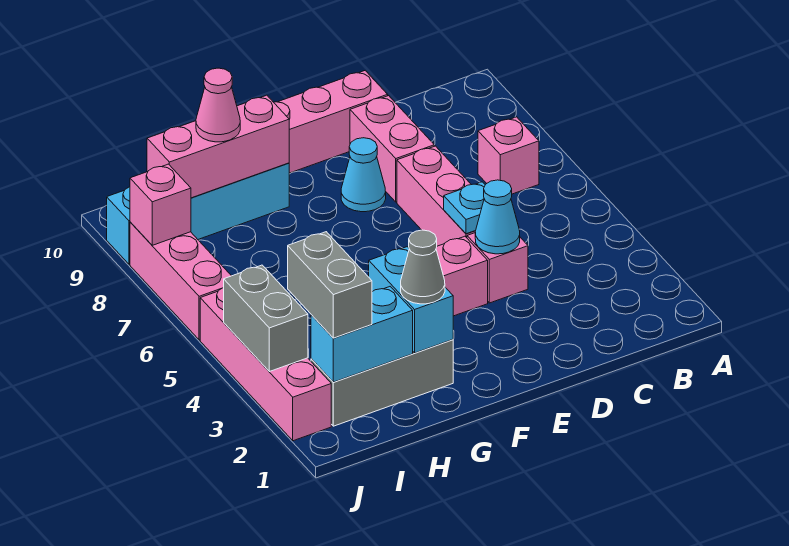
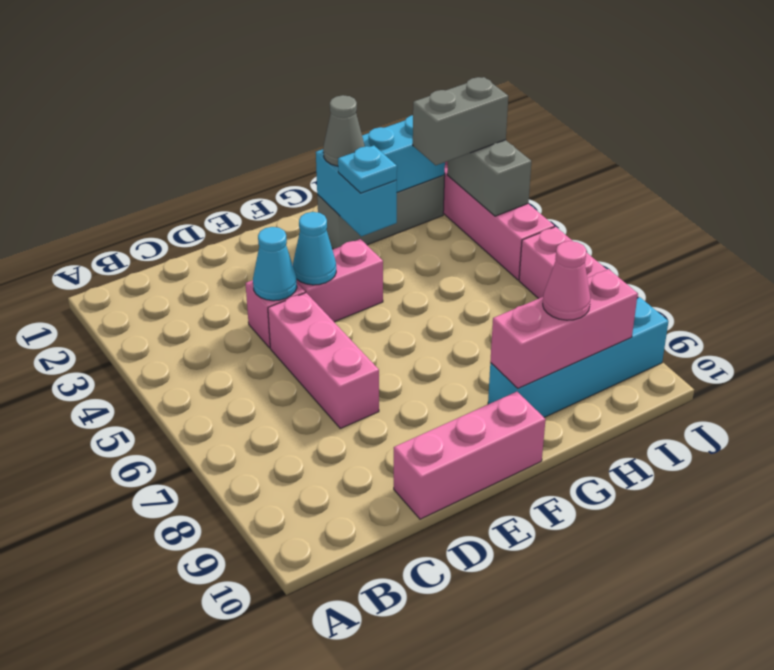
pink 1x1 brick [478,117,539,194] -> none
cyan 1x1 plate [444,182,485,234] -> cyan 1x1 plate moved to [338,146,397,193]
pink 1x2 brick [350,96,434,202] -> none
cyan 1x1 cone [341,138,386,212] -> cyan 1x1 cone moved to [293,212,336,285]
grey 1x2 brick [288,232,372,338] -> grey 1x2 brick turned to [413,77,508,165]
pink 1x1 brick [130,164,191,245] -> none

